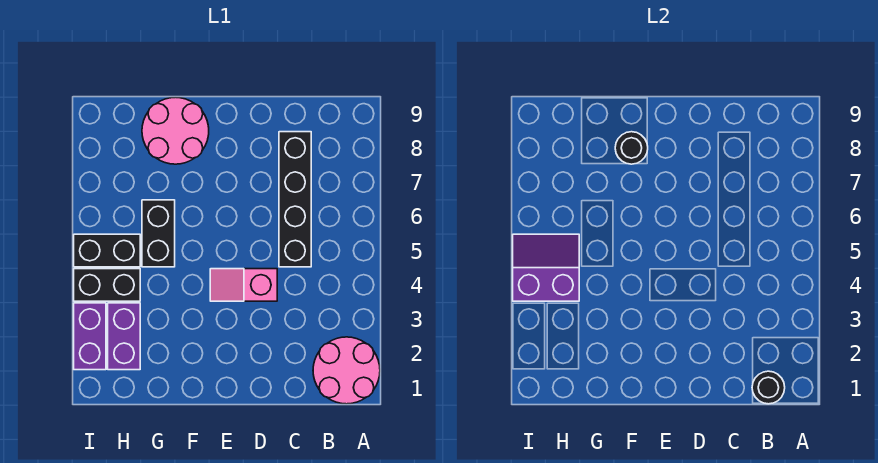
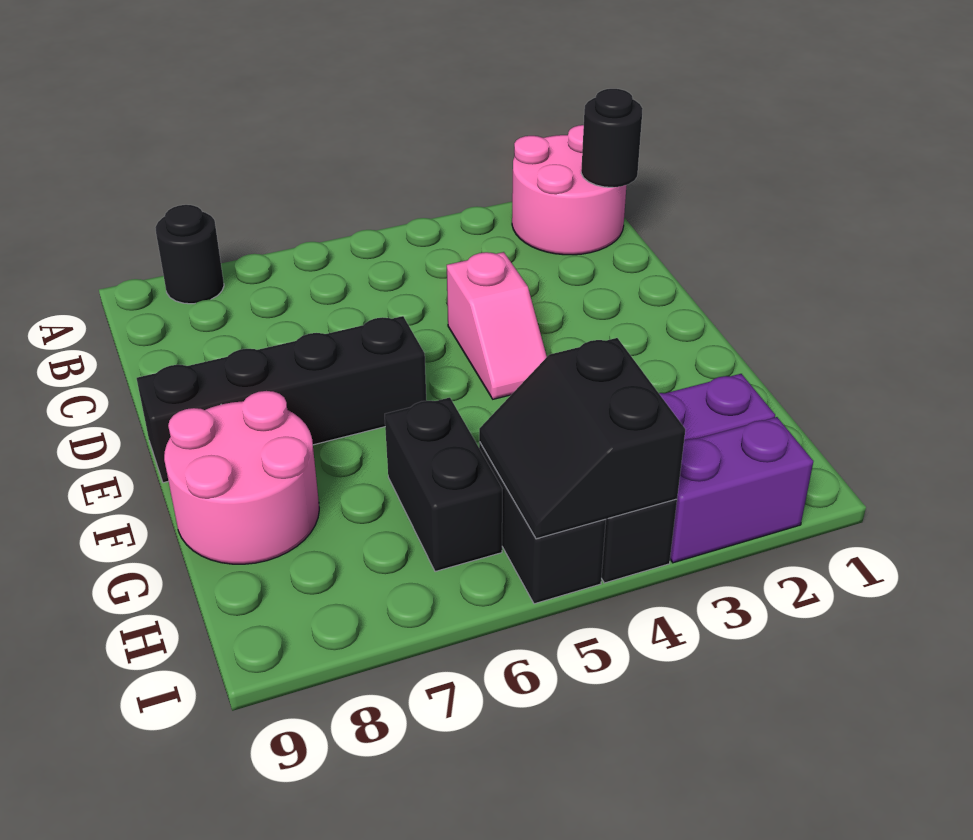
black 1x4 brick [279,132,311,267] -> black 1x4 brick moved to [137,316,426,483]
black 1x1 round brick [615,132,648,164] -> black 1x1 round brick moved to [155,205,224,304]
black 1x2 brick [142,200,175,267] -> black 1x2 brick turned to [385,398,502,572]
purple 2x2 slope [513,234,579,301] -> black 2x2 slope [479,338,685,539]

